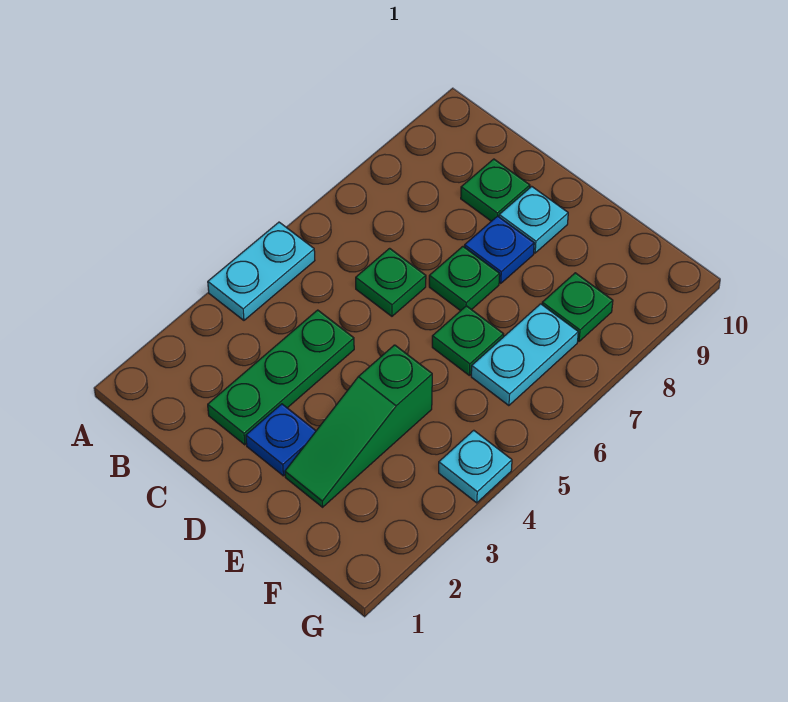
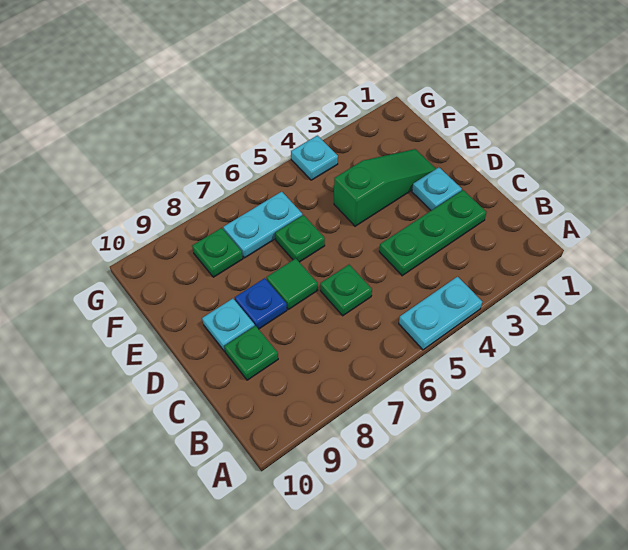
blue 1x1 plate [246,404,316,476] -> cyan 1x1 plate [412,167,462,210]
green 1x1 plate [429,247,500,311] -> green 1x1 tile [266,258,318,309]

